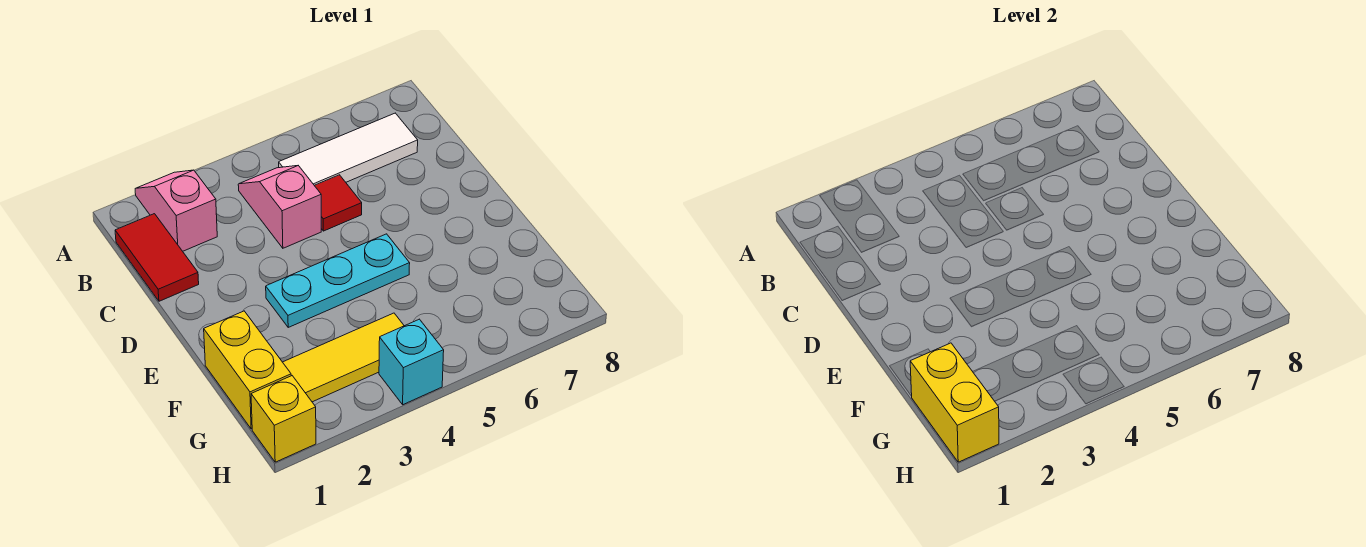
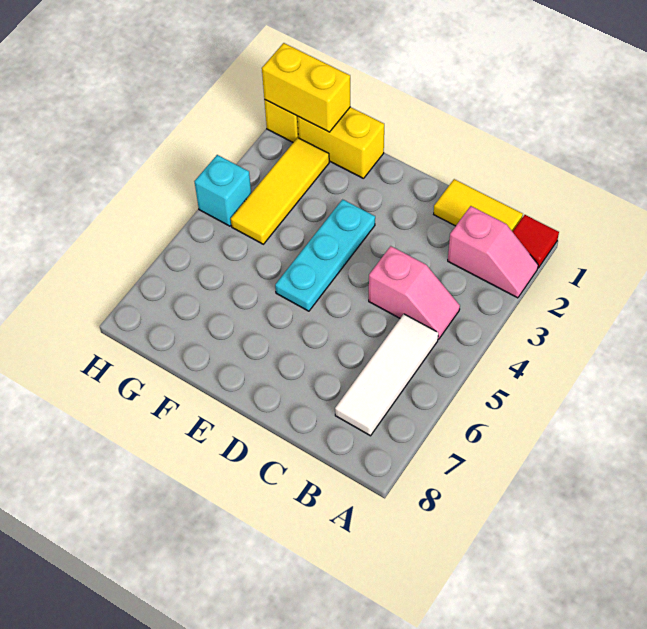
red 1x2 tile [115,214,199,301] -> yellow 1x2 tile [434,179,523,232]
red 1x1 tile [314,175,362,231] -> red 1x1 tile moved to [513,215,559,268]

